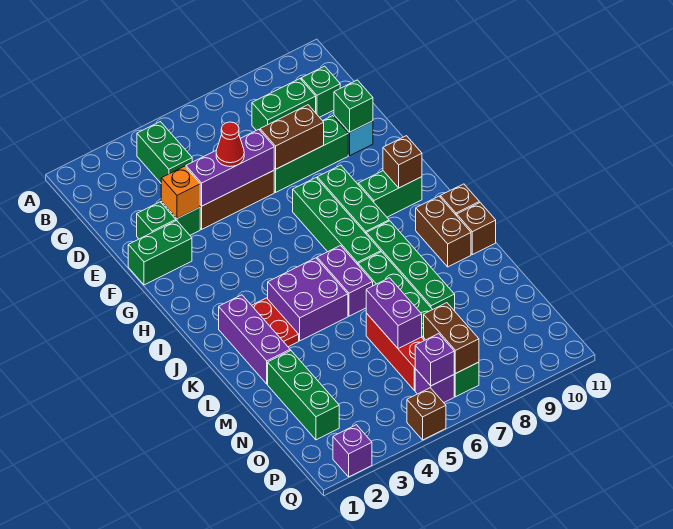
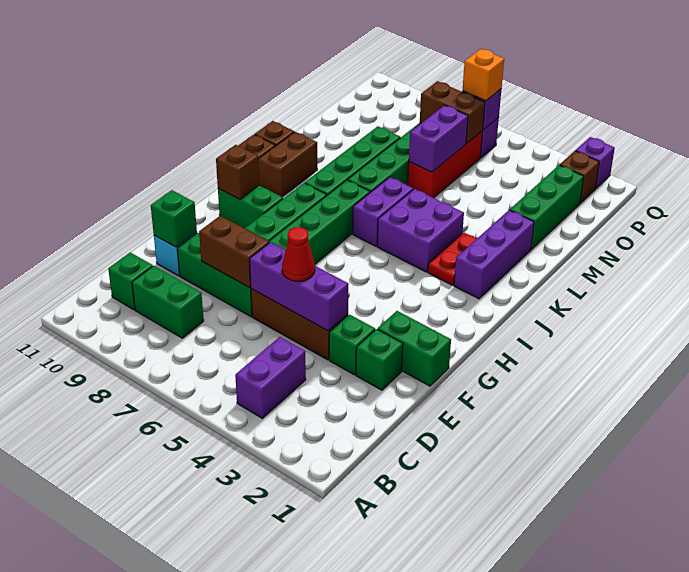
green 1x2 brick [137,122,192,183] -> purple 1x2 brick [235,337,306,418]
orange 1x1 brick [161,166,200,218] -> orange 1x1 brick moved to [462,49,504,101]
brown 1x2 brick [424,303,479,374] -> brown 1x2 brick turned to [420,81,485,144]
brown 1x1 brick [407,388,446,440] -> brown 1x1 brick moved to [560,151,599,203]

